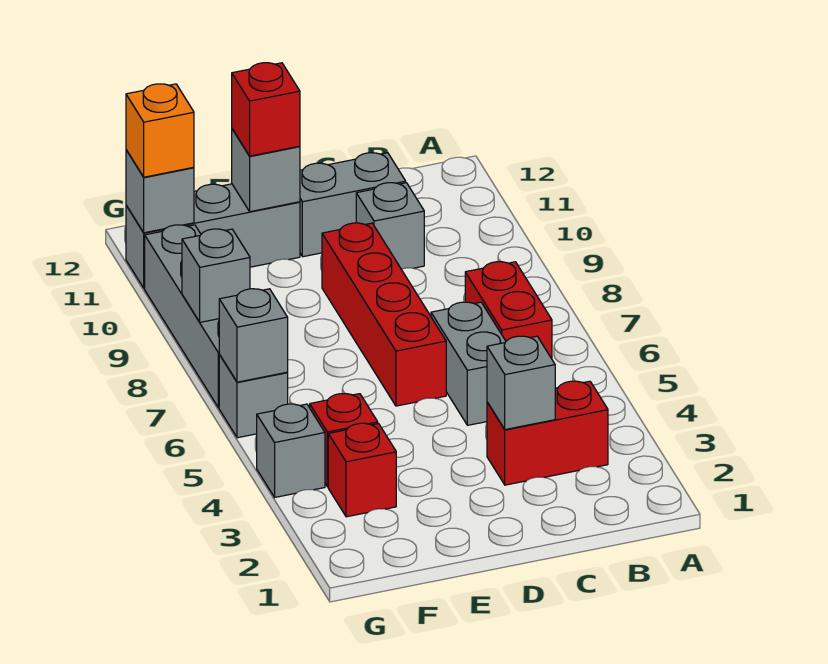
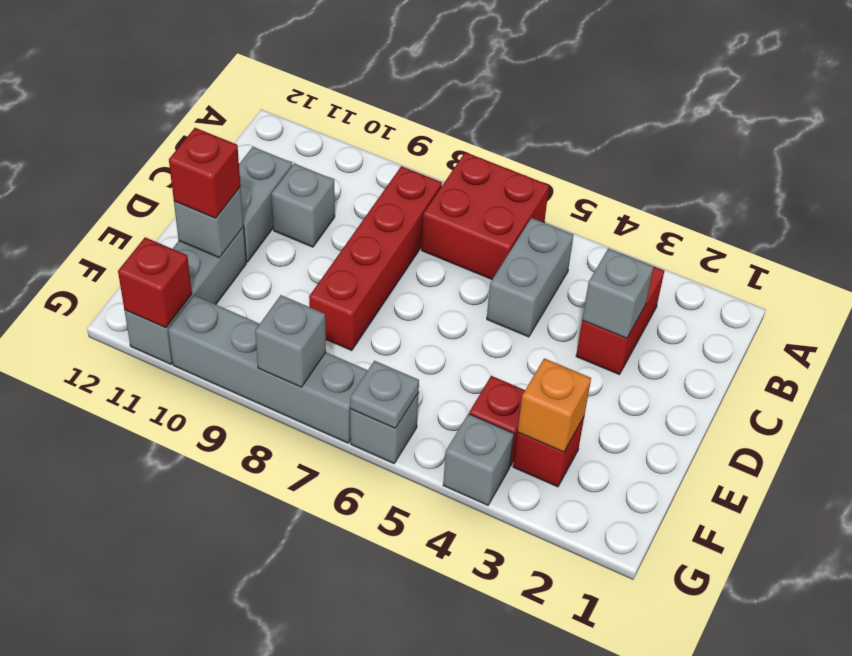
red 1x2 brick [465,262,552,359] -> red 2x2 brick [422,152,549,279]
grey 1x2 brick [431,302,506,425] -> grey 1x2 brick turned to [487,218,573,337]
red 1x4 brick [322,223,446,406] -> red 1x4 brick turned to [309,166,442,350]
grey 1x1 brick [219,289,288,382] -> grey 1x1 plate [350,361,419,428]
grey 1x1 brick [126,150,194,233] -> red 1x1 brick [118,237,192,328]
orange 1x1 brick [126,84,194,177] -> orange 1x1 brick moved to [518,358,591,452]

